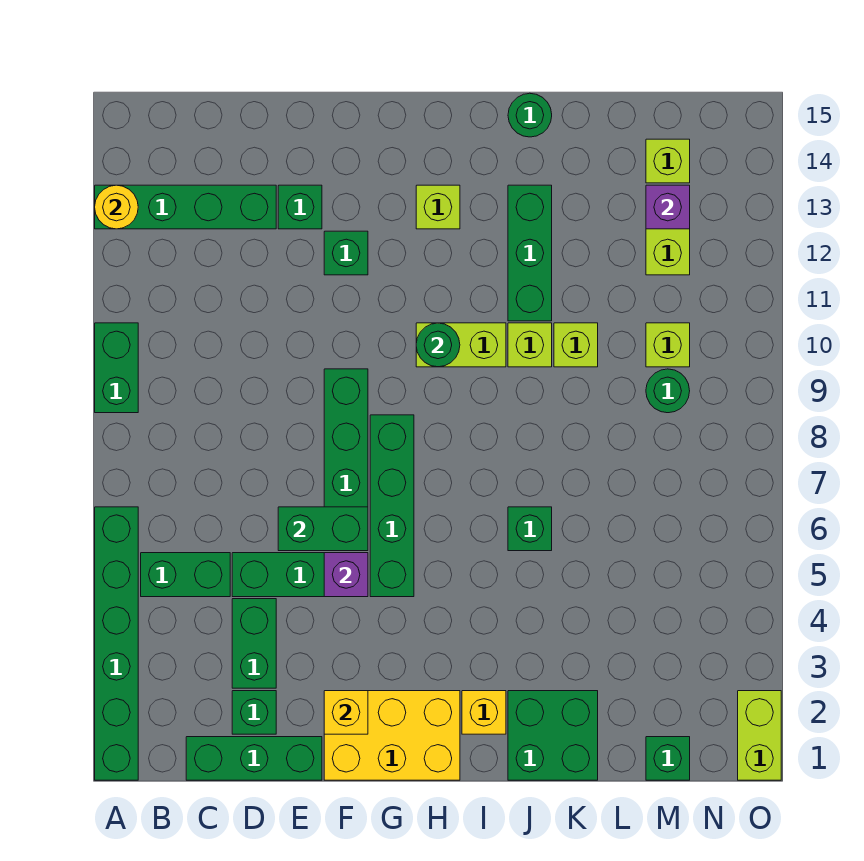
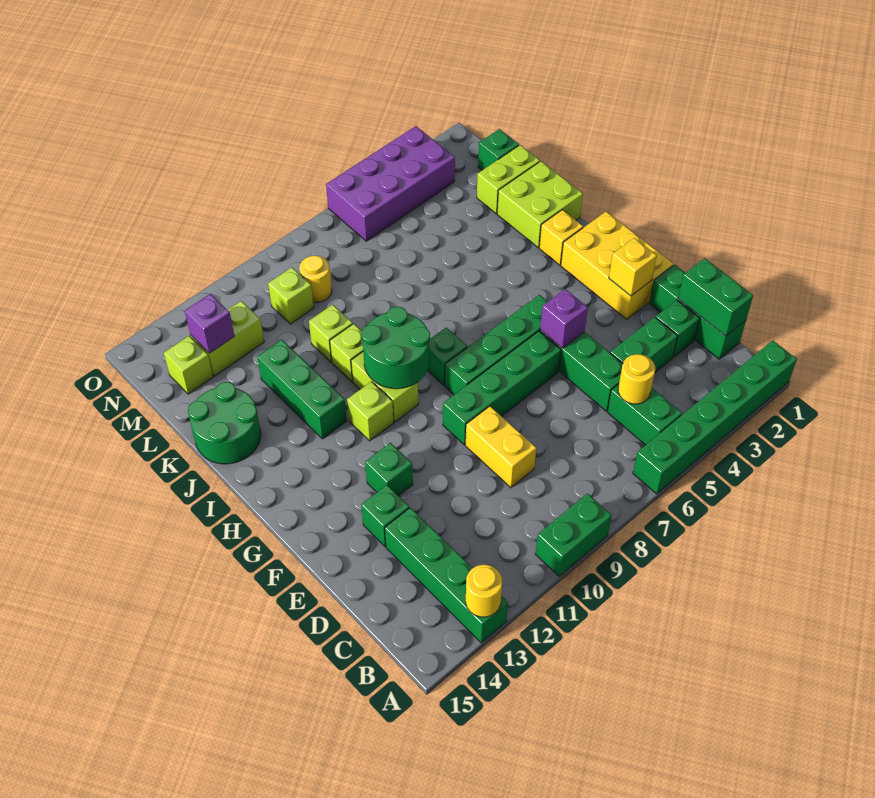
none -> yellow 1x1 round brick [618,354,655,404]
none -> yellow 1x2 brick [465,406,536,488]
green 1x2 brick [278,507,368,551] -> green 1x2 brick moved to [678,258,753,336]
green 1x1 round brick [416,323,460,367] -> green 2x2 round brick [361,307,430,389]
lime 1x1 brick [416,185,460,229] -> lime 1x1 brick moved to [347,382,394,441]
green 2x2 brick [508,691,598,780] -> lime 2x2 brick [497,161,583,248]
green 1x1 brick [508,507,552,551] -> green 1x1 brick moved to [428,328,467,385]
green 1x3 brick [508,185,552,321] -> green 1x3 brick turned to [257,340,347,439]
green 1x1 round brick [508,93,552,137] -> green 2x2 round brick [188,382,261,464]
green 1x1 round brick [646,369,690,413] -> yellow 1x1 round brick [299,256,332,303]
none -> purple 2x4 brick [326,126,455,241]
lime 1x2 brick [738,691,781,780] -> lime 1x2 brick moved to [477,145,540,214]

